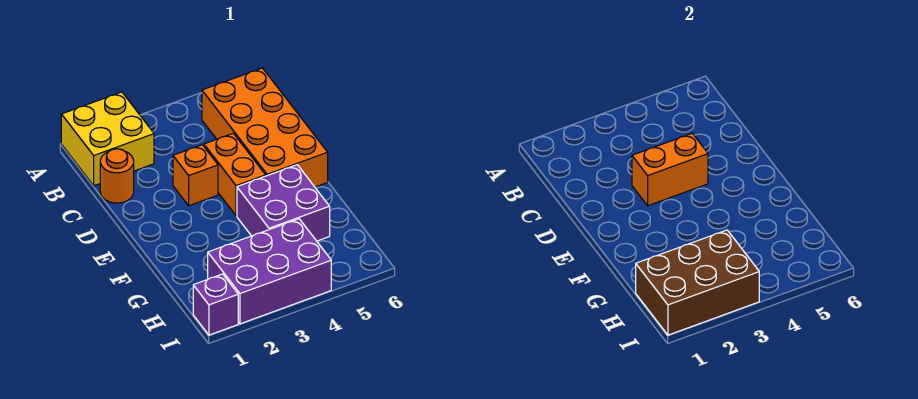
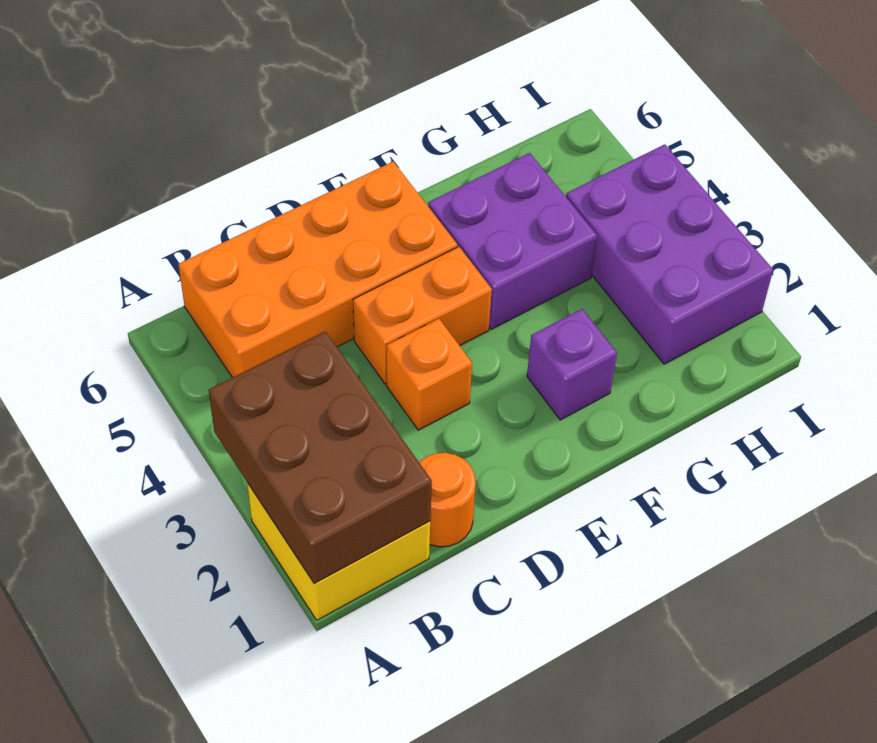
orange 1x2 brick [632,133,708,206] -> none
brown 2x3 brick [636,230,759,335] -> brown 2x3 brick moved to [209,331,432,584]
purple 1x1 brick [193,274,238,335] -> purple 1x1 brick moved to [527,309,617,420]

